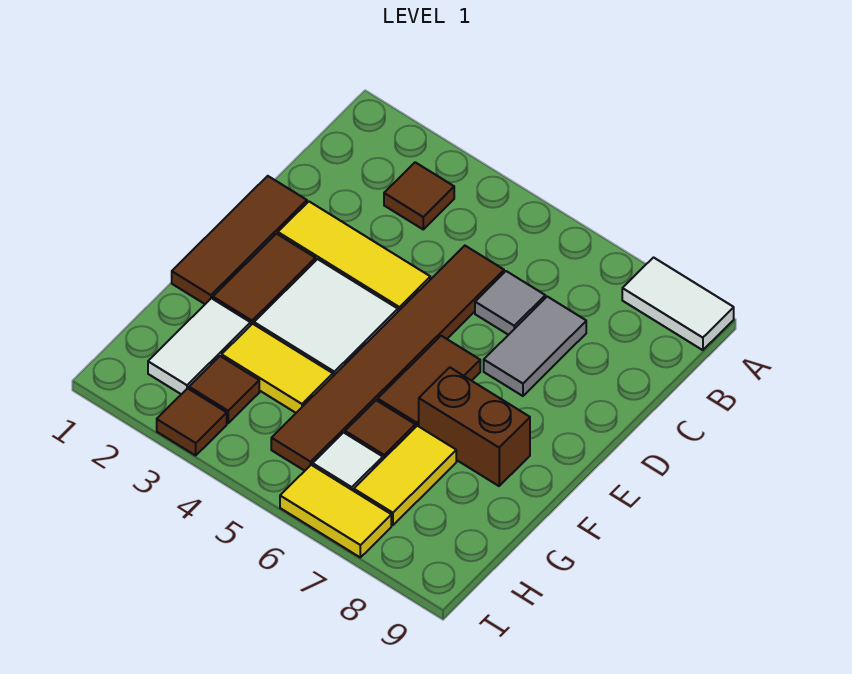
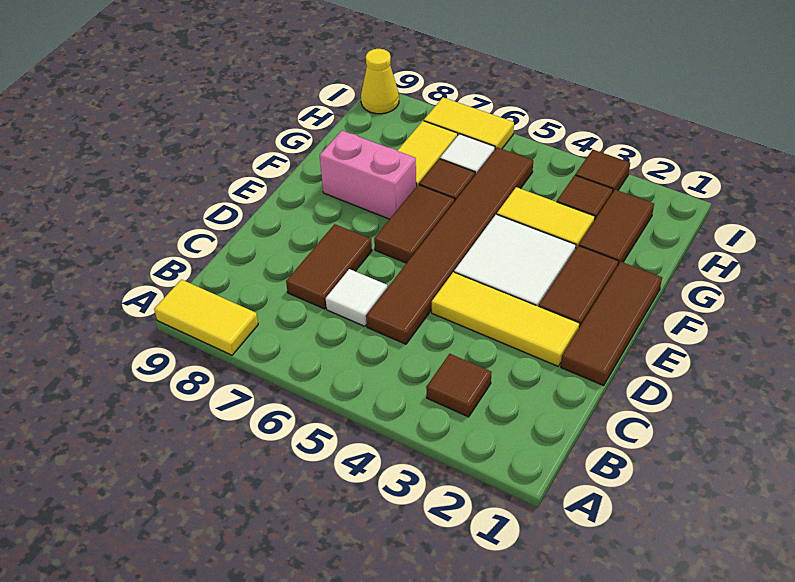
white 1x2 tile [622,258,734,350] -> yellow 1x2 tile [154,280,258,355]
grey 1x1 tile [475,271,545,335] -> white 1x1 tile [326,269,387,326]
grey 1x2 tile [484,297,586,396] -> brown 1x2 tile [286,224,372,309]
brown 1x2 brick [419,367,530,486] -> pink 1x2 brick [320,131,416,219]
white 1x2 tile [148,298,251,394] -> brown 1x2 tile [579,190,654,265]
none -> yellow 1x1 cone [361,49,399,114]

